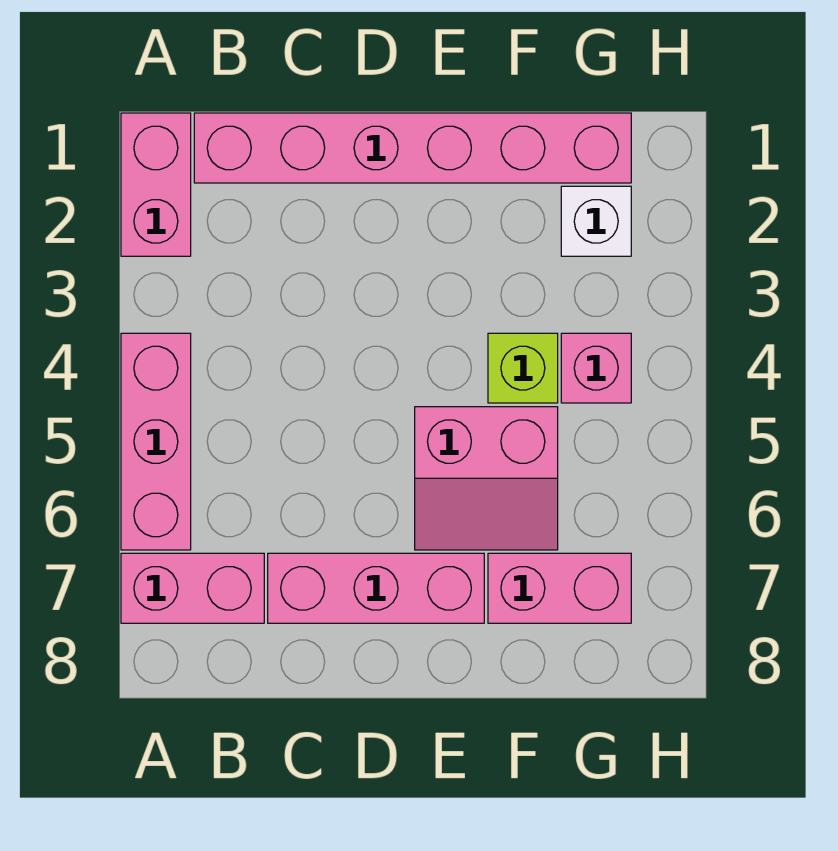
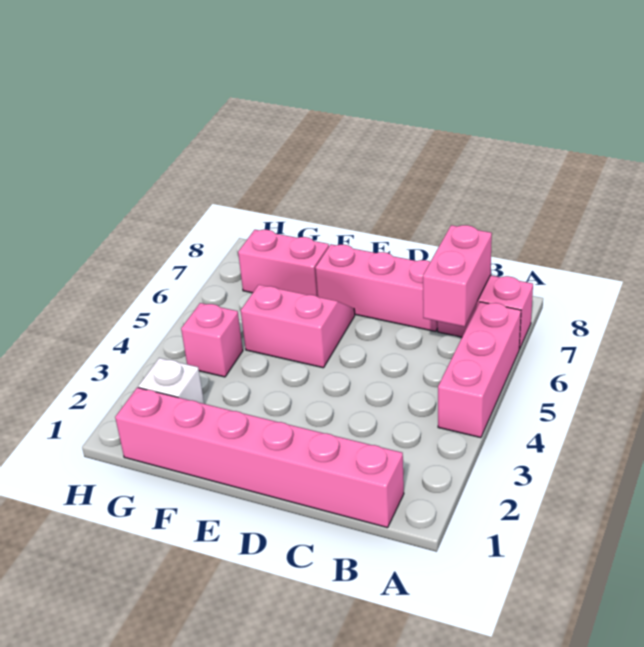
pink 1x2 brick [121,113,191,256] -> pink 1x2 brick moved to [423,225,492,327]
lime 1x1 brick [488,333,558,403] -> none

